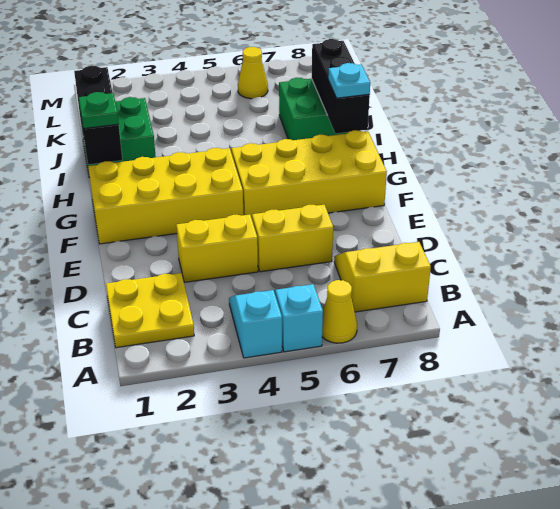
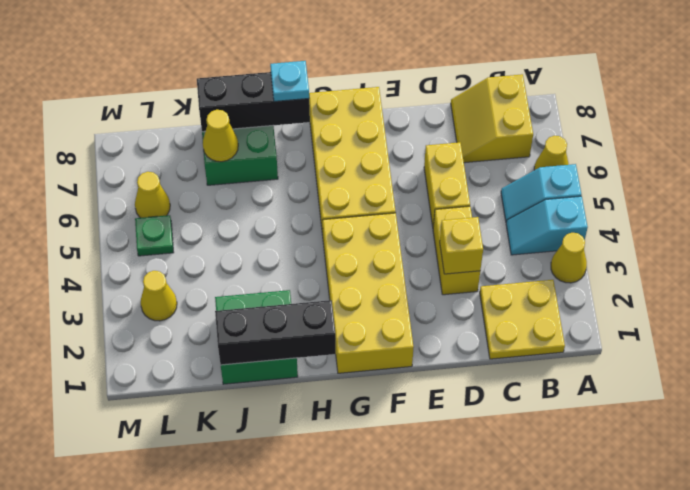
none -> yellow 1x1 cone [551,233,587,283]
none -> yellow 1x1 brick [440,217,483,274]
green 1x1 plate [79,92,119,129] -> green 1x1 plate moved to [135,215,174,256]
none -> yellow 1x1 cone [203,110,238,162]
none -> yellow 1x1 cone [141,271,177,321]

